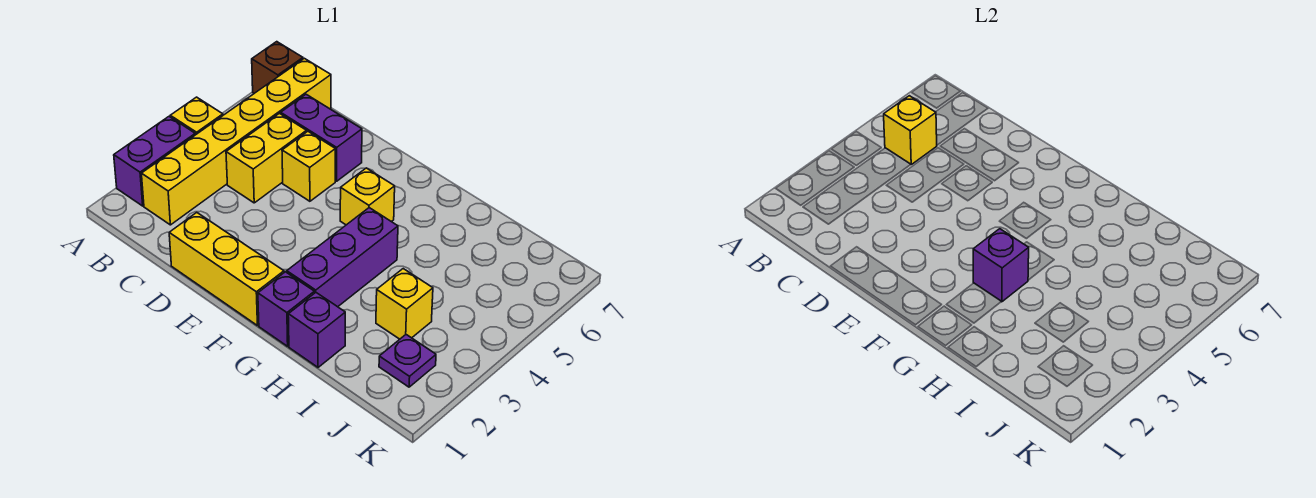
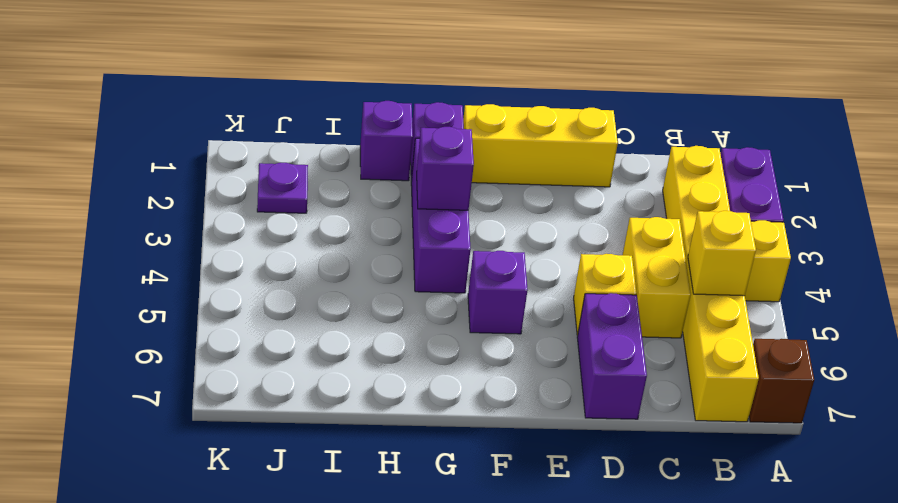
purple 1x2 brick [281,94,362,181] -> purple 1x2 brick turned to [577,293,647,419]
yellow 1x1 brick [340,168,395,225] -> purple 1x1 brick [468,251,528,334]
yellow 1x1 brick [376,269,433,339] -> none

